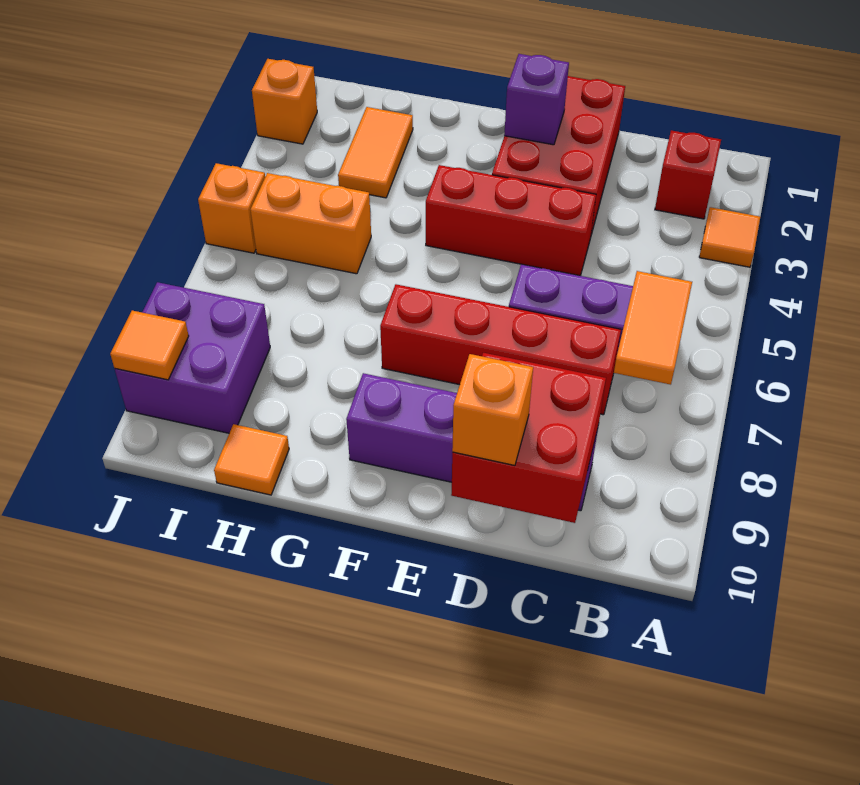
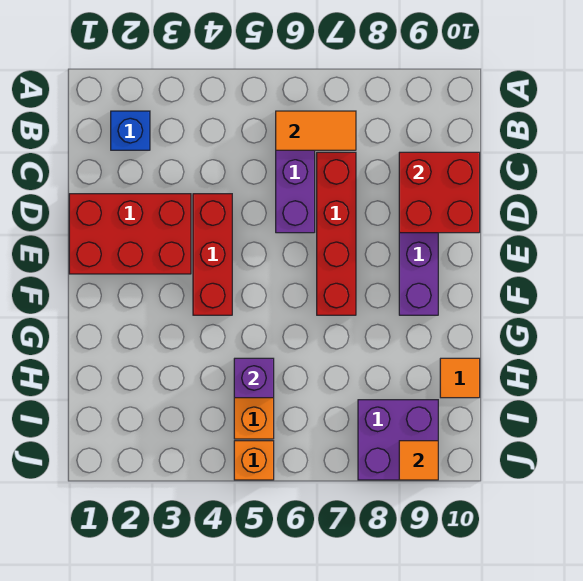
orange 1x1 tile [699,207,760,267] -> none
red 1x1 brick [655,130,721,219] -> blue 1x1 brick [111,111,150,150]
orange 1x1 brick [452,354,533,465] -> none
purple 1x1 brick [504,54,569,145] -> purple 1x1 brick moved to [234,358,274,398]
orange 1x2 tile [338,107,413,198] -> none
orange 1x1 brick [252,59,317,144] -> none

